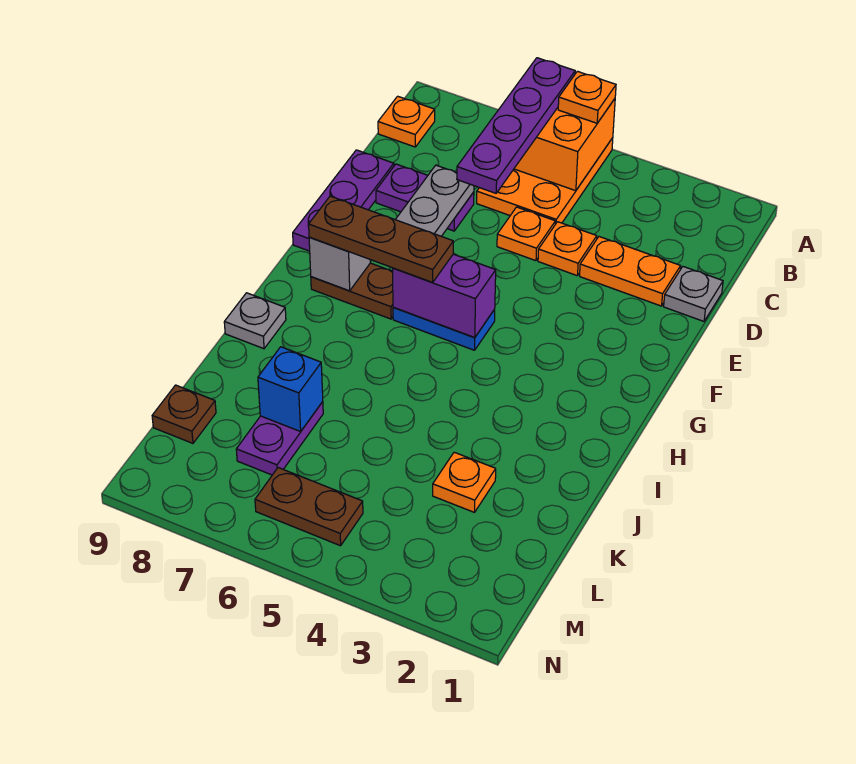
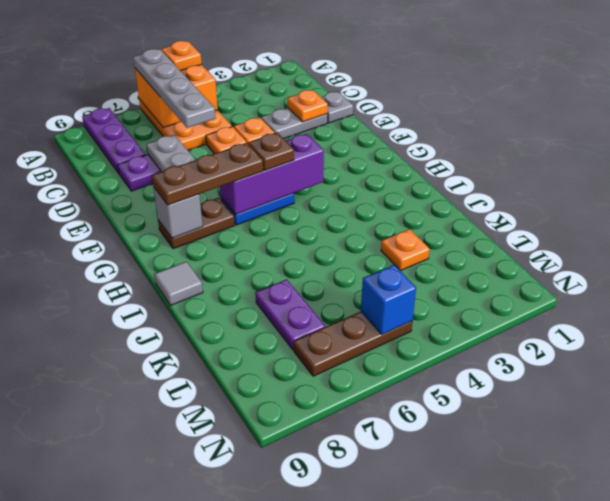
purple 1x4 plate [457,58,575,193] -> grey 1x4 plate [133,49,215,128]
orange 1x1 plate [378,96,435,147] -> orange 1x1 plate moved to [288,90,328,122]
orange 1x2 plate [580,237,681,306] -> grey 1x2 plate [261,108,328,139]
purple 1x3 plate [293,150,394,251] -> purple 1x3 plate moved to [82,108,146,173]
purple 1x2 brick [393,254,496,338] -> purple 1x3 brick [220,134,324,215]
grey 1x1 plate [224,293,286,349] -> grey 1x1 tile [154,261,203,305]
blue 1x1 brick [258,347,323,432] -> blue 1x1 brick moved to [361,265,416,334]
brown 1x1 plate [152,385,216,443] -> brown 1x1 plate moved to [248,132,294,170]
brown 1x2 plate [255,468,363,546] -> brown 1x3 plate [294,312,413,376]

